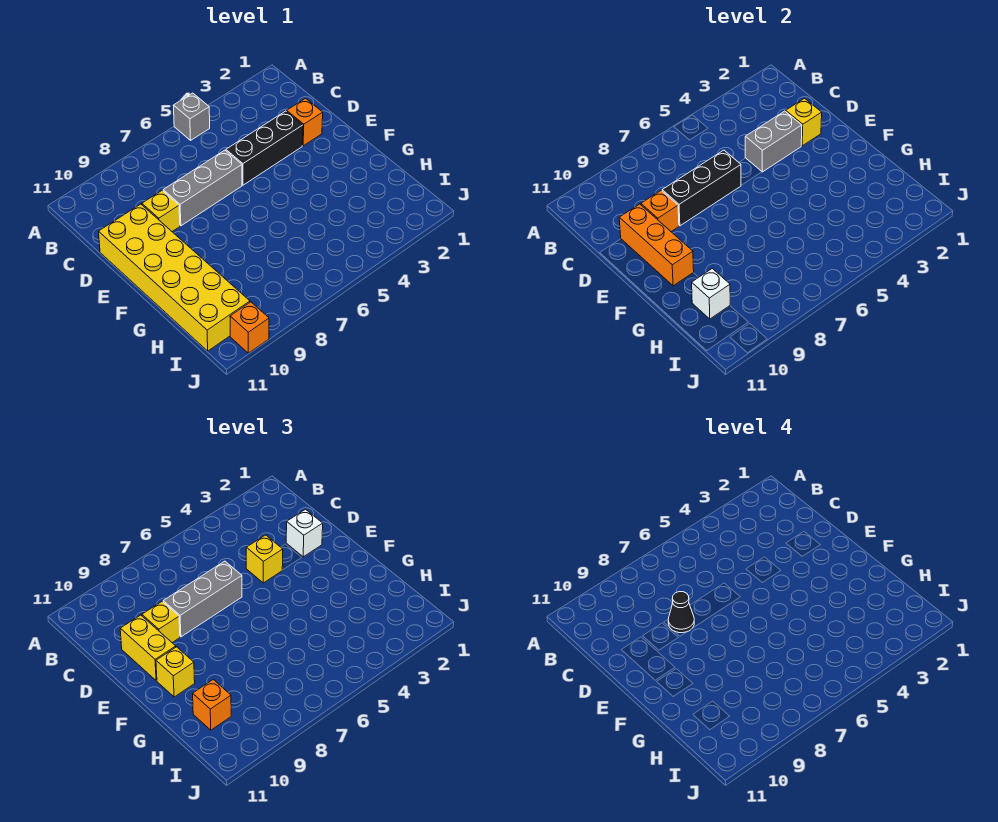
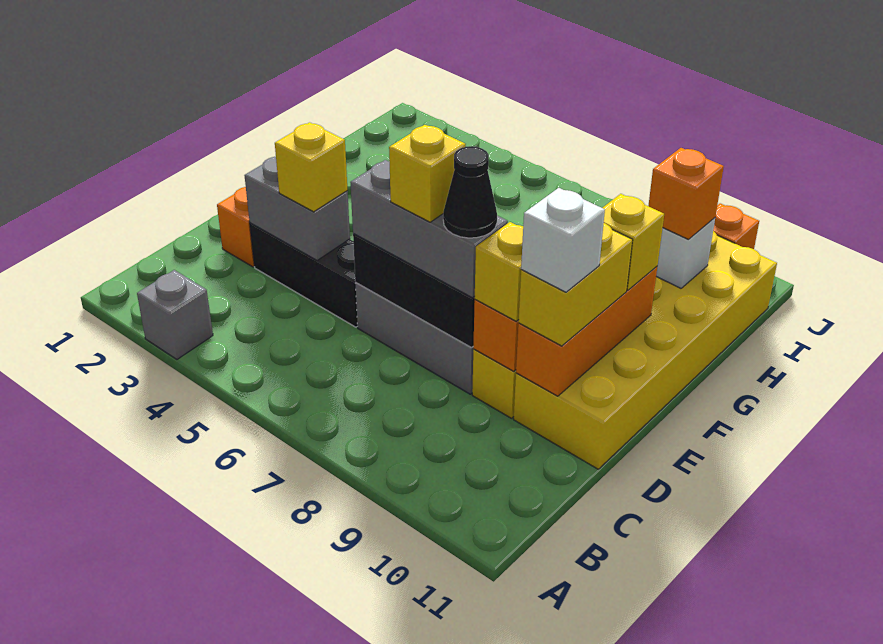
grey 1x1 brick [173,93,210,140] -> grey 1x1 brick moved to [137,270,213,359]
yellow 1x1 brick [786,98,822,146] -> yellow 1x1 brick moved to [389,125,466,222]
white 1x1 brick [286,509,323,557] -> white 1x1 brick moved to [521,188,605,292]

